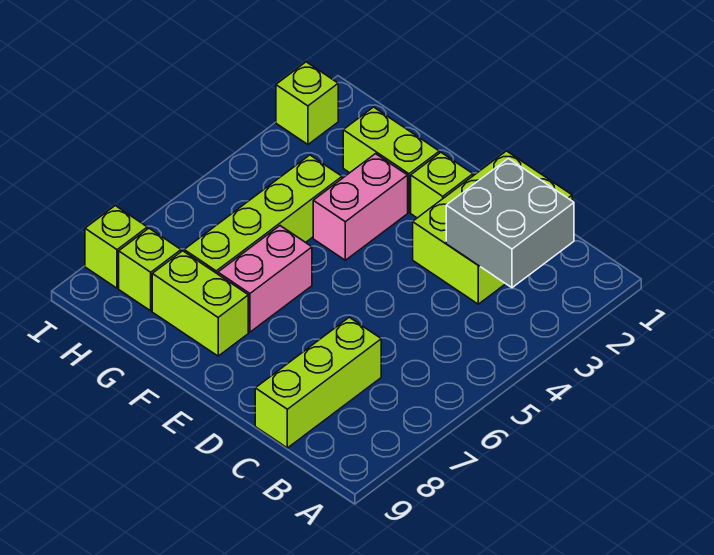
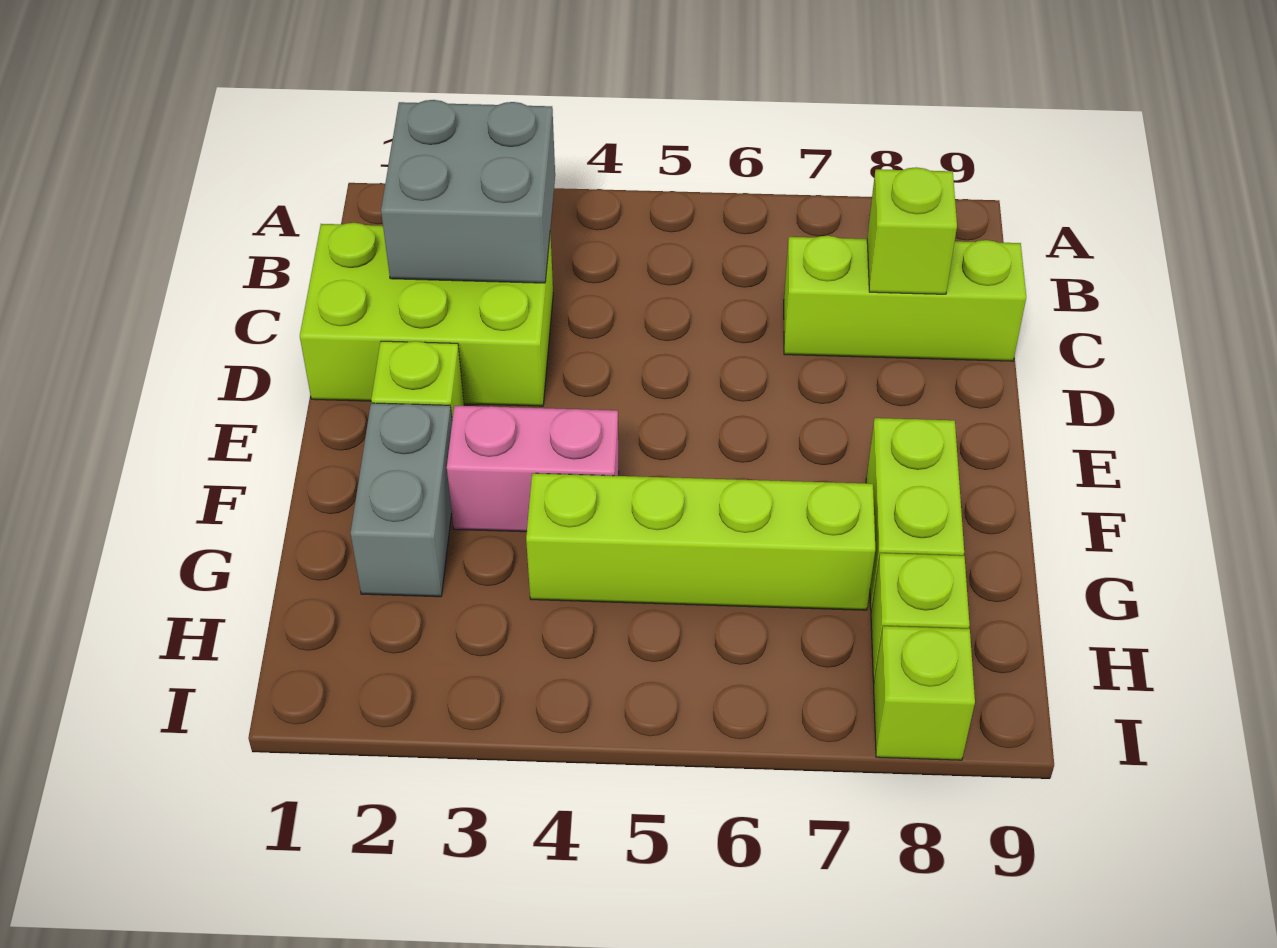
lime 1x2 brick [343,107,439,212] -> grey 1x2 brick [351,403,452,597]
pink 1x2 brick [218,226,312,332] -> none
lime 1x1 brick [276,62,338,144] -> lime 1x1 brick moved to [867,167,957,294]

